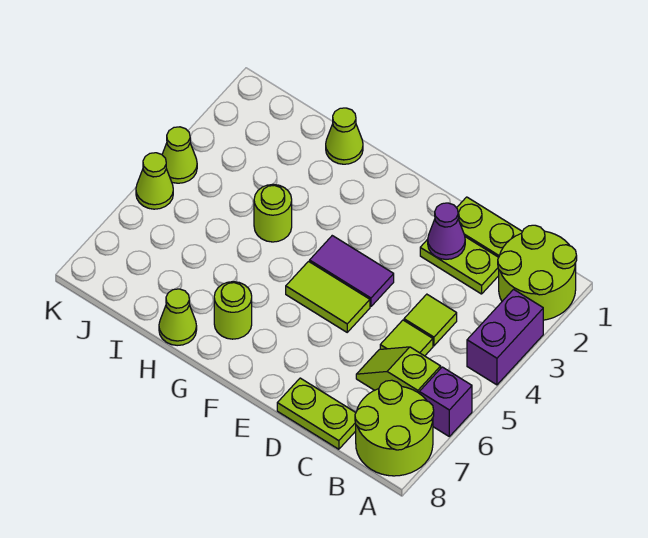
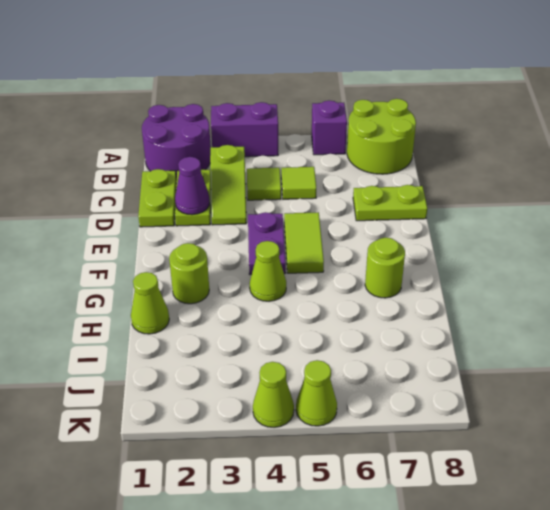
lime 2x2 round brick [498,225,577,320] -> purple 2x2 round brick [142,104,211,180]
lime 1x2 slope [356,347,441,393] -> lime 1x2 slope moved to [210,145,246,225]
lime 1x2 plate [277,378,356,449] -> lime 1x2 plate turned to [353,185,427,221]
purple 1x2 tile [310,236,394,307] -> purple 1x2 plate [248,212,286,275]
lime 1x1 round brick [254,184,292,242] -> lime 1x1 round brick moved to [169,243,209,304]
lime 1x1 cone [159,289,197,346] -> lime 1x1 cone moved to [250,241,286,301]

